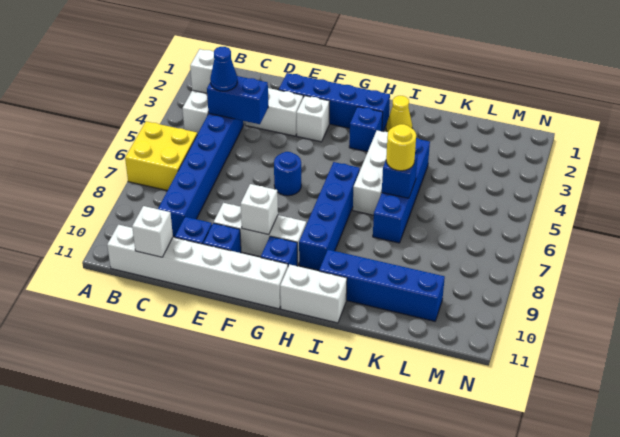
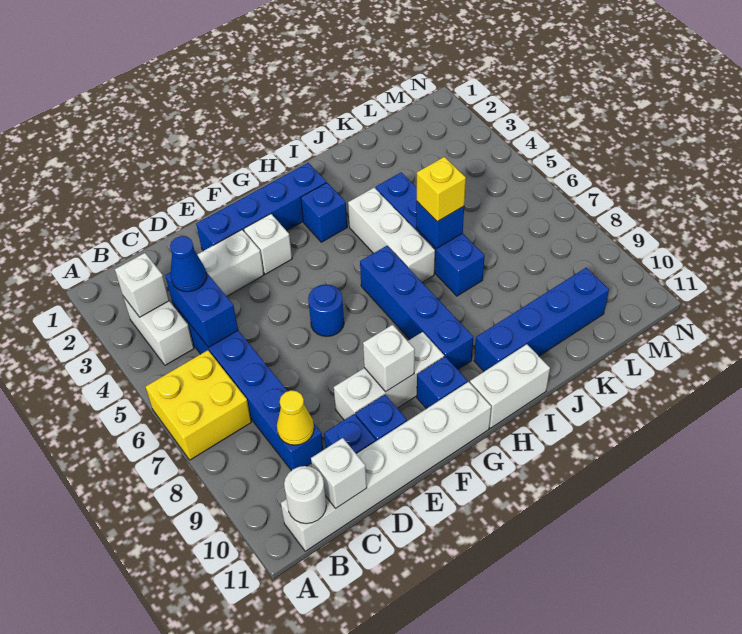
none -> white 1x1 round brick [284,466,326,524]
blue 1x2 brick [207,76,268,124] -> blue 1x2 brick turned to [165,272,238,347]
yellow 1x1 cone [386,96,412,132] -> yellow 1x1 cone moved to [277,390,314,445]
yellow 1x1 round brick [386,124,416,171] -> yellow 1x1 brick [417,157,466,222]

